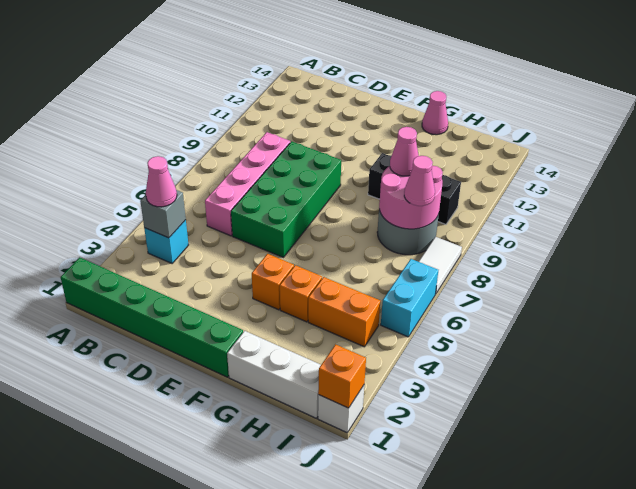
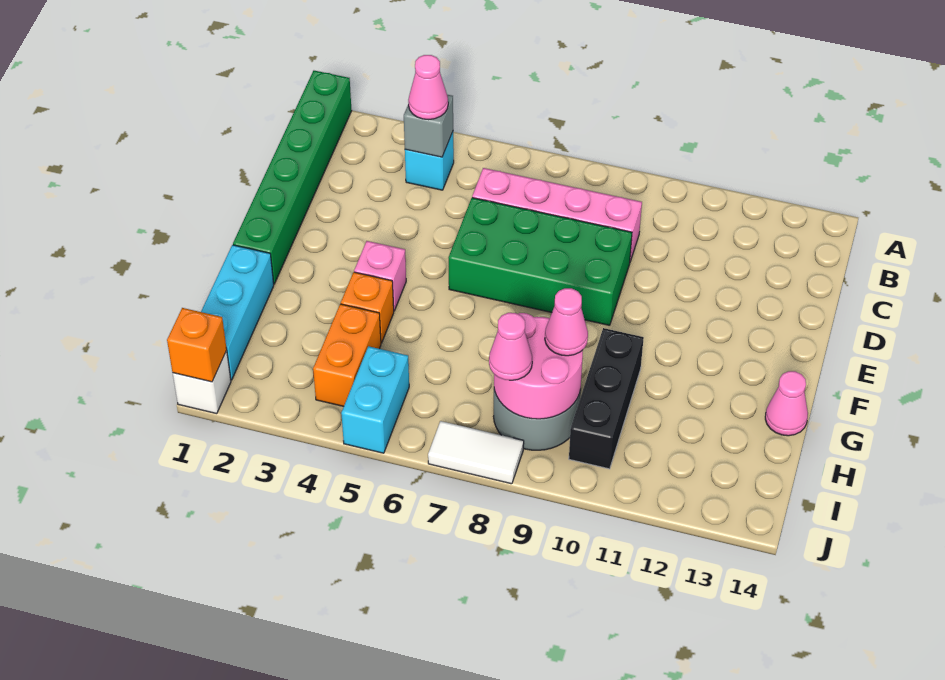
orange 1x1 brick [252,254,294,310] -> pink 1x1 brick [354,241,406,311]
white 1x3 brick [227,331,321,418] -> cyan 1x3 brick [201,245,274,380]
cyan 1x2 brick [381,259,438,337] -> cyan 1x2 brick turned to [341,346,409,453]

